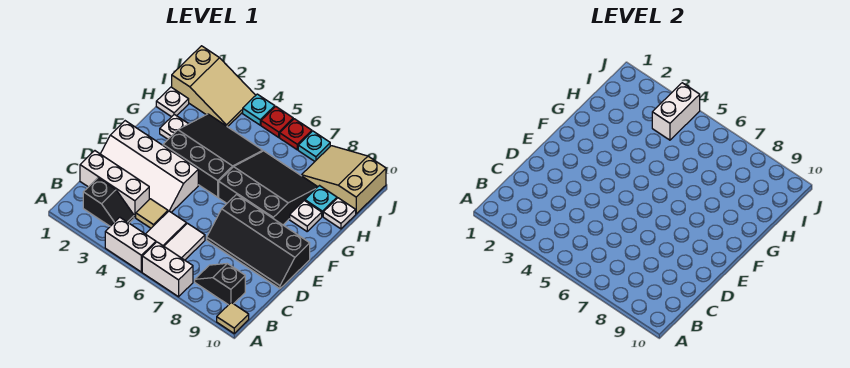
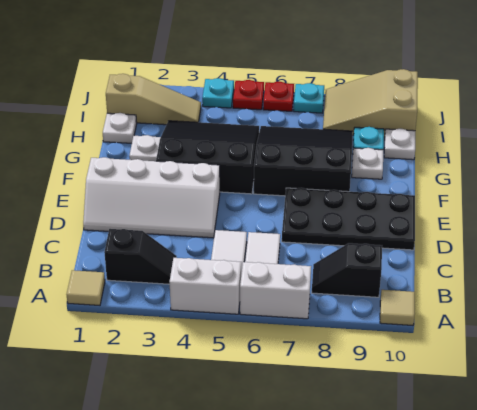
white 1x3 brick [80,151,149,218] -> none
tan 1x1 tile [136,199,168,228] -> tan 1x1 tile moved to [67,270,105,305]
black 2x4 slope [207,194,310,289] -> black 2x4 plate [282,188,415,250]
tan 2x3 slope [172,46,256,127] -> tan 1x3 slope [106,74,201,125]
white 1x2 brick [652,83,700,140] -> none

